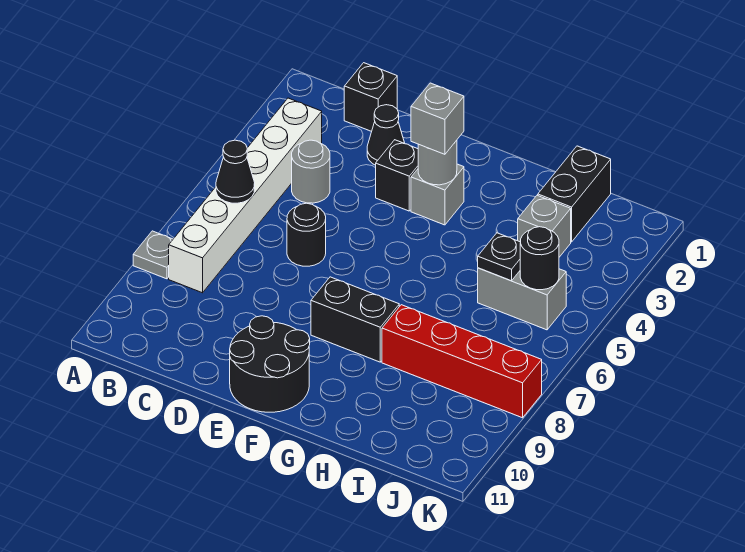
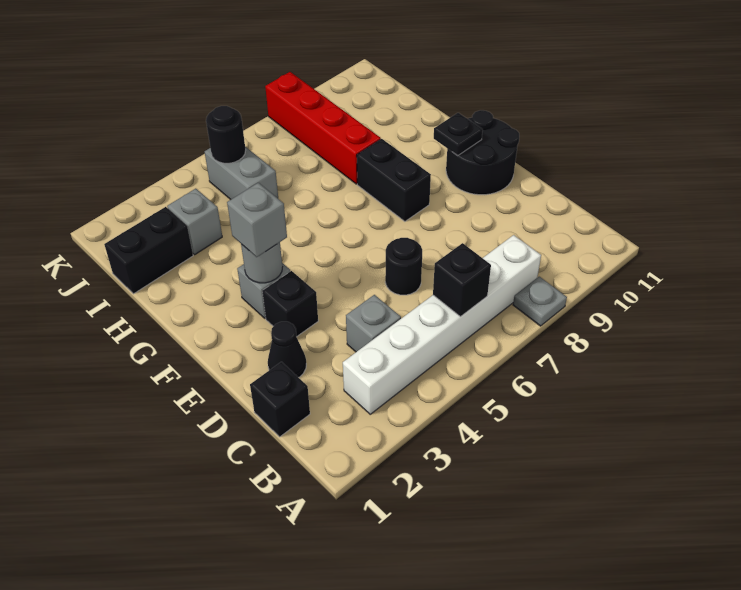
black 1x1 cone [216,140,255,203] -> black 1x1 brick [433,243,491,317]
grey 1x1 round brick [292,140,330,203] -> grey 1x1 brick [346,295,401,352]
black 1x1 plate [478,233,521,281] -> black 1x1 plate moved to [434,113,483,156]

